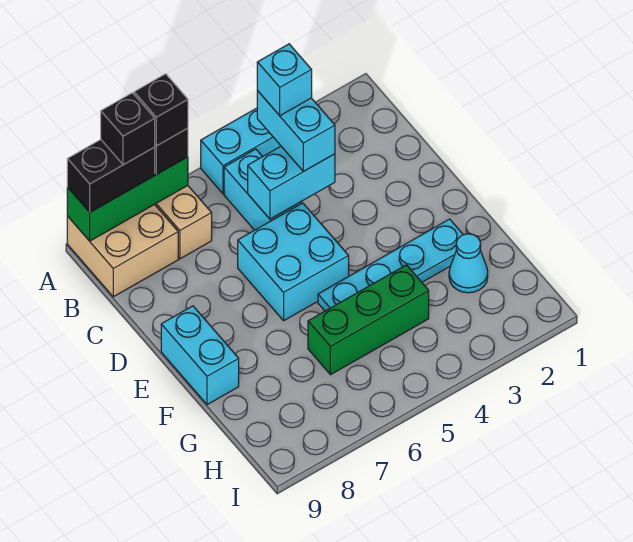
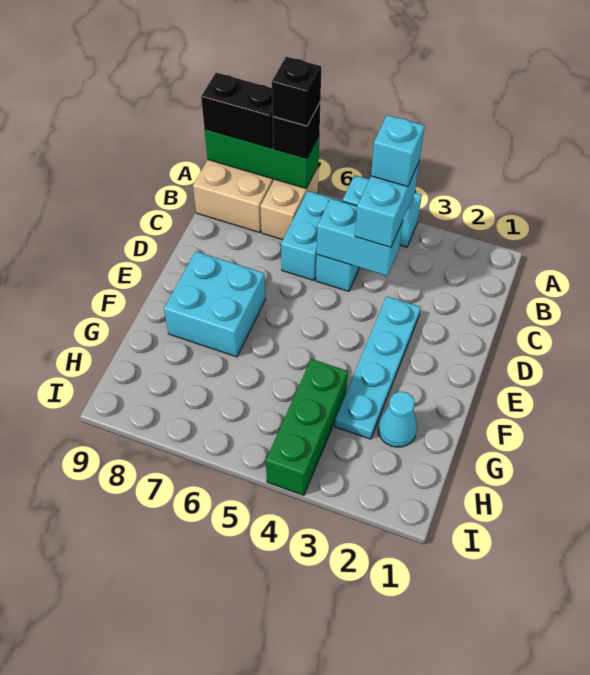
black 1x1 brick [101,93,155,165] -> none
cyan 2x2 brick [238,203,349,321] -> cyan 2x2 brick moved to [164,251,265,357]
cyan 1x2 brick [161,306,239,405] -> cyan 1x2 brick moved to [281,191,340,280]
cyan 1x4 plate [318,219,463,311] -> cyan 1x4 plate turned to [335,296,421,439]
green 1x3 brick [308,265,429,375] -> green 1x3 brick turned to [266,359,348,495]

